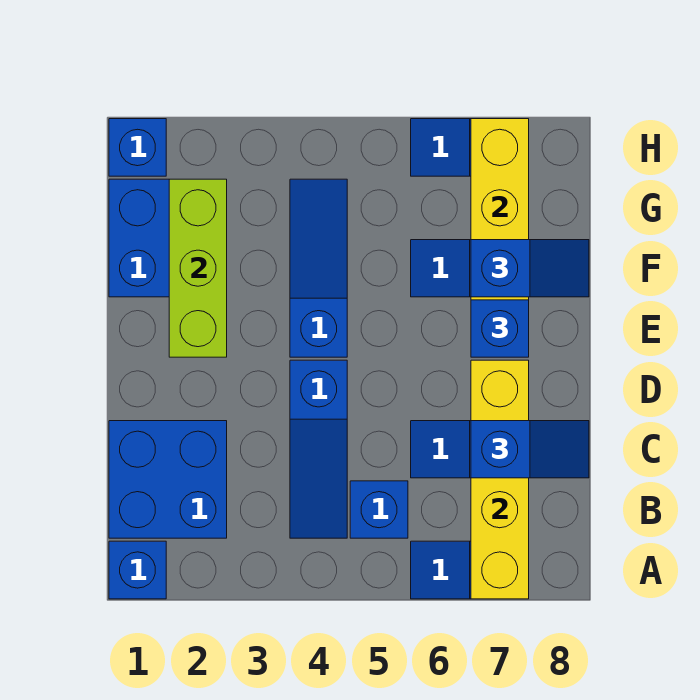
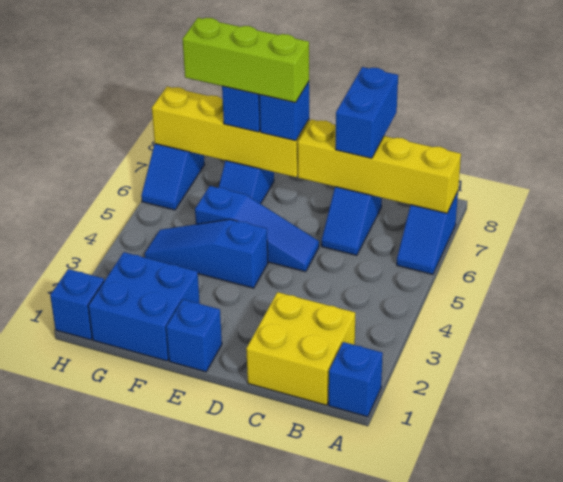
blue 2x2 brick [109,421,227,538] -> yellow 2x2 brick [246,292,355,405]
blue 1x3 slope [290,360,347,538] -> blue 1x3 slope moved to [195,186,319,272]
blue 1x1 brick [350,481,408,538] -> blue 1x1 brick moved to [166,300,222,372]
blue 1x2 slope [471,421,589,478] -> blue 1x2 brick [336,67,398,158]
lime 1x3 brick [169,179,227,357] -> lime 1x3 brick moved to [182,18,309,103]

